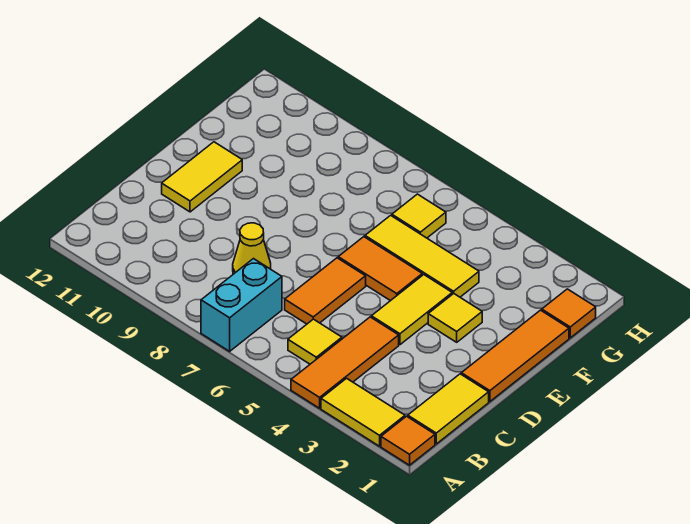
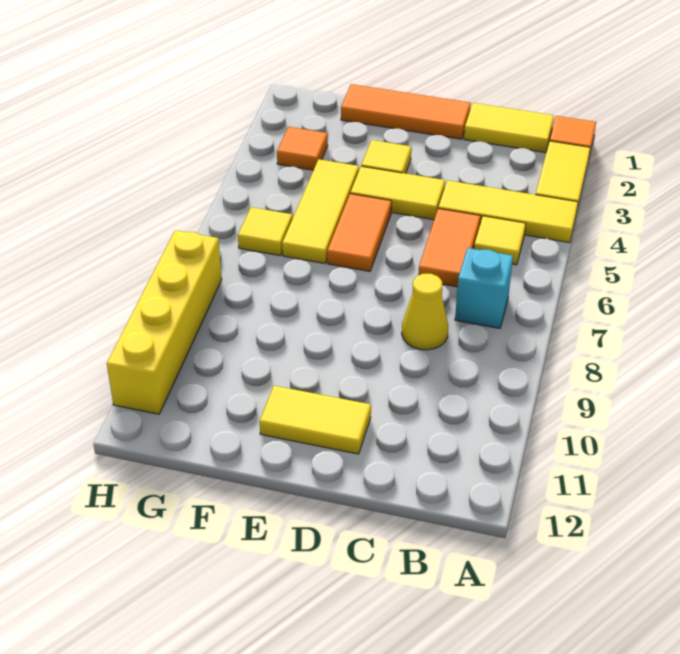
orange 1x3 tile [291,317,399,408] -> yellow 1x3 tile [438,180,578,243]
cyan 1x2 brick [201,259,282,351] -> cyan 1x1 brick [455,248,513,328]
orange 1x2 tile [285,258,366,324] -> orange 1x2 tile turned to [418,208,480,287]
orange 1x1 tile [542,289,596,338] -> orange 1x1 tile moved to [277,127,328,170]
none -> yellow 1x4 brick [107,230,222,414]

